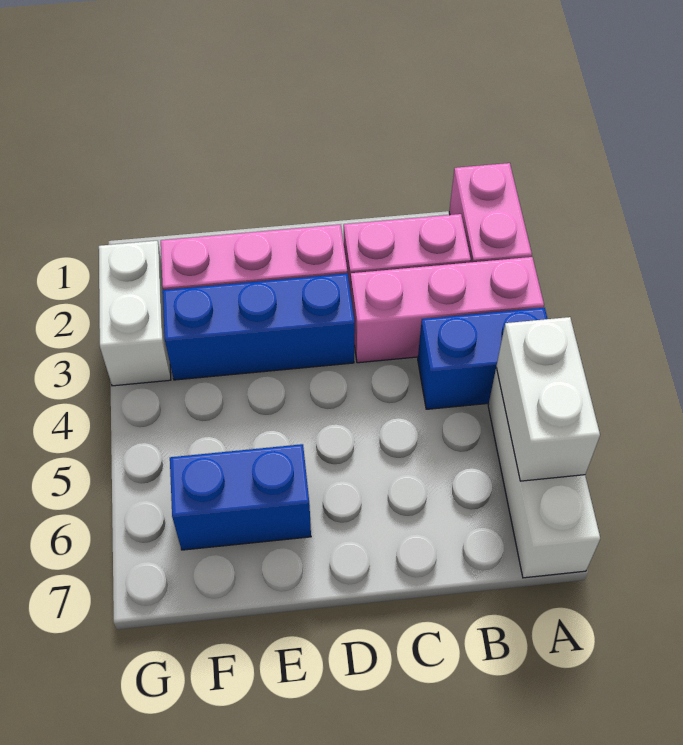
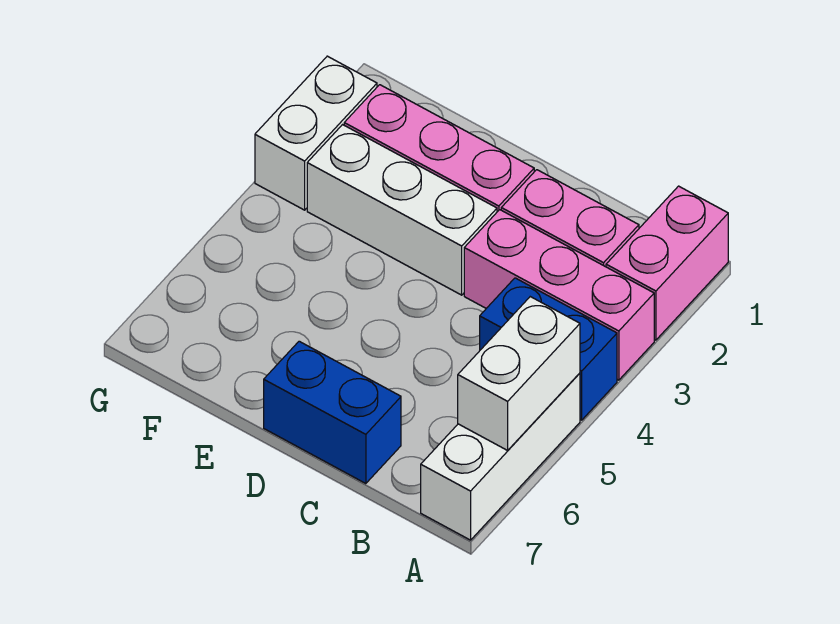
blue 1x3 brick [163,274,355,380] -> white 1x3 brick [307,125,497,295]
blue 1x2 brick [170,444,311,550] -> blue 1x2 brick moved to [264,341,401,484]

